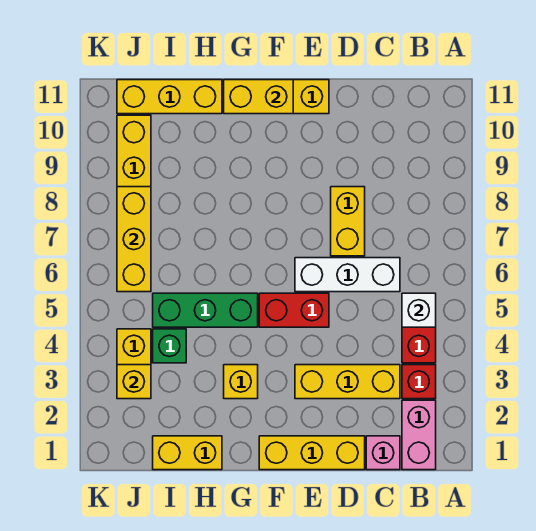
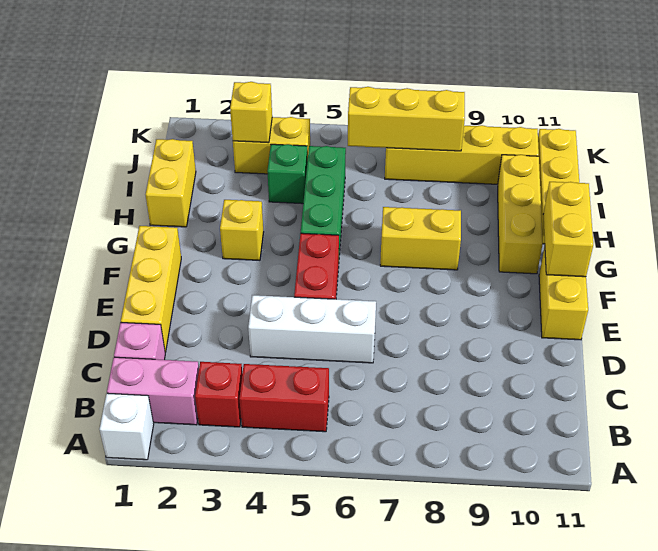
white 1x1 brick [402,293,436,327] -> white 1x1 brick moved to [100,393,154,460]
yellow 1x3 brick [295,365,400,399] -> yellow 1x3 brick moved to [498,155,543,274]
white 1x3 brick [295,258,400,292] -> white 1x3 brick turned to [248,295,376,363]
yellow 1x2 brick [331,187,365,256] -> yellow 1x2 brick moved to [380,207,461,270]

